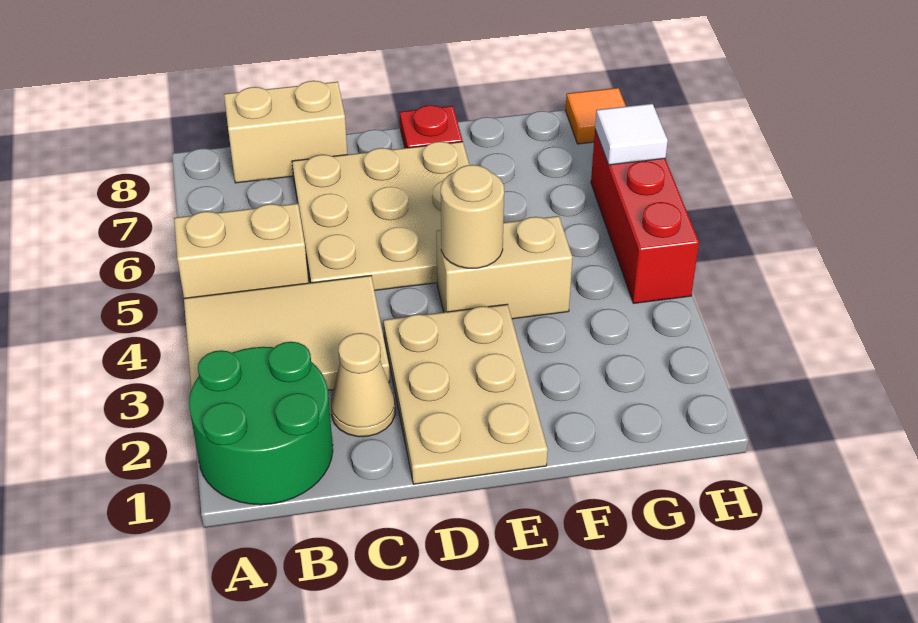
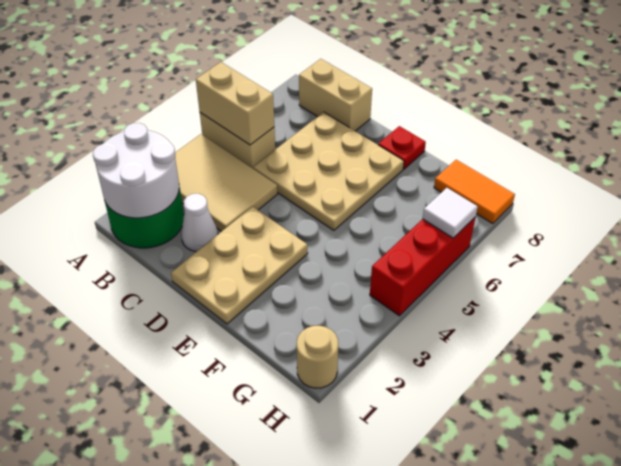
none -> white 2x2 round brick [93,123,179,218]
tan 1x1 cone [331,333,395,437] -> white 1x1 cone [181,194,218,252]
tan 1x2 brick [436,216,572,319] -> tan 1x2 brick moved to [196,62,274,145]
tan 1x1 round brick [441,165,504,268] -> tan 1x1 round brick moved to [297,326,338,388]
orange 1x1 tile [566,88,626,144] -> orange 1x2 tile [434,160,515,223]

